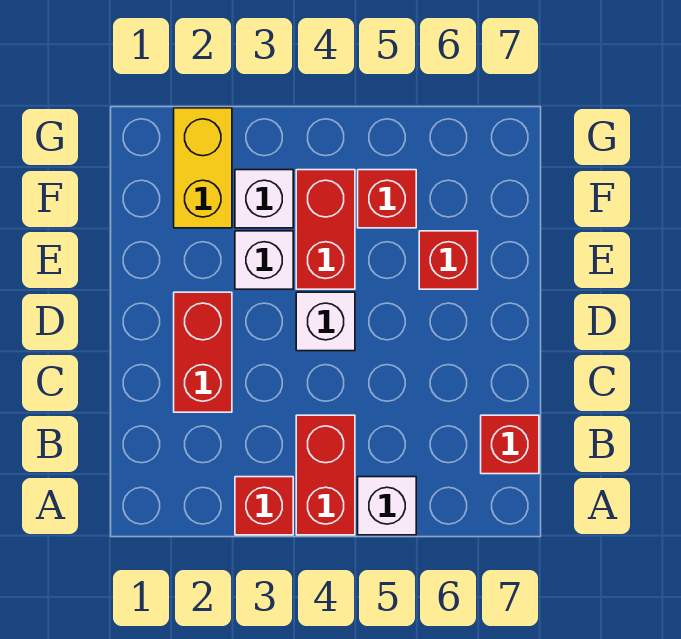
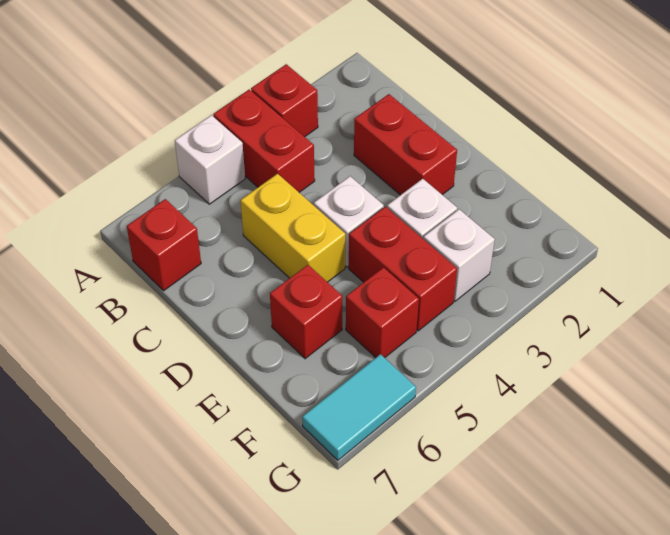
yellow 1x2 brick [174,108,232,228] -> yellow 1x2 brick moved to [240,174,345,282]
none -> cyan 1x2 tile [302,354,416,460]

